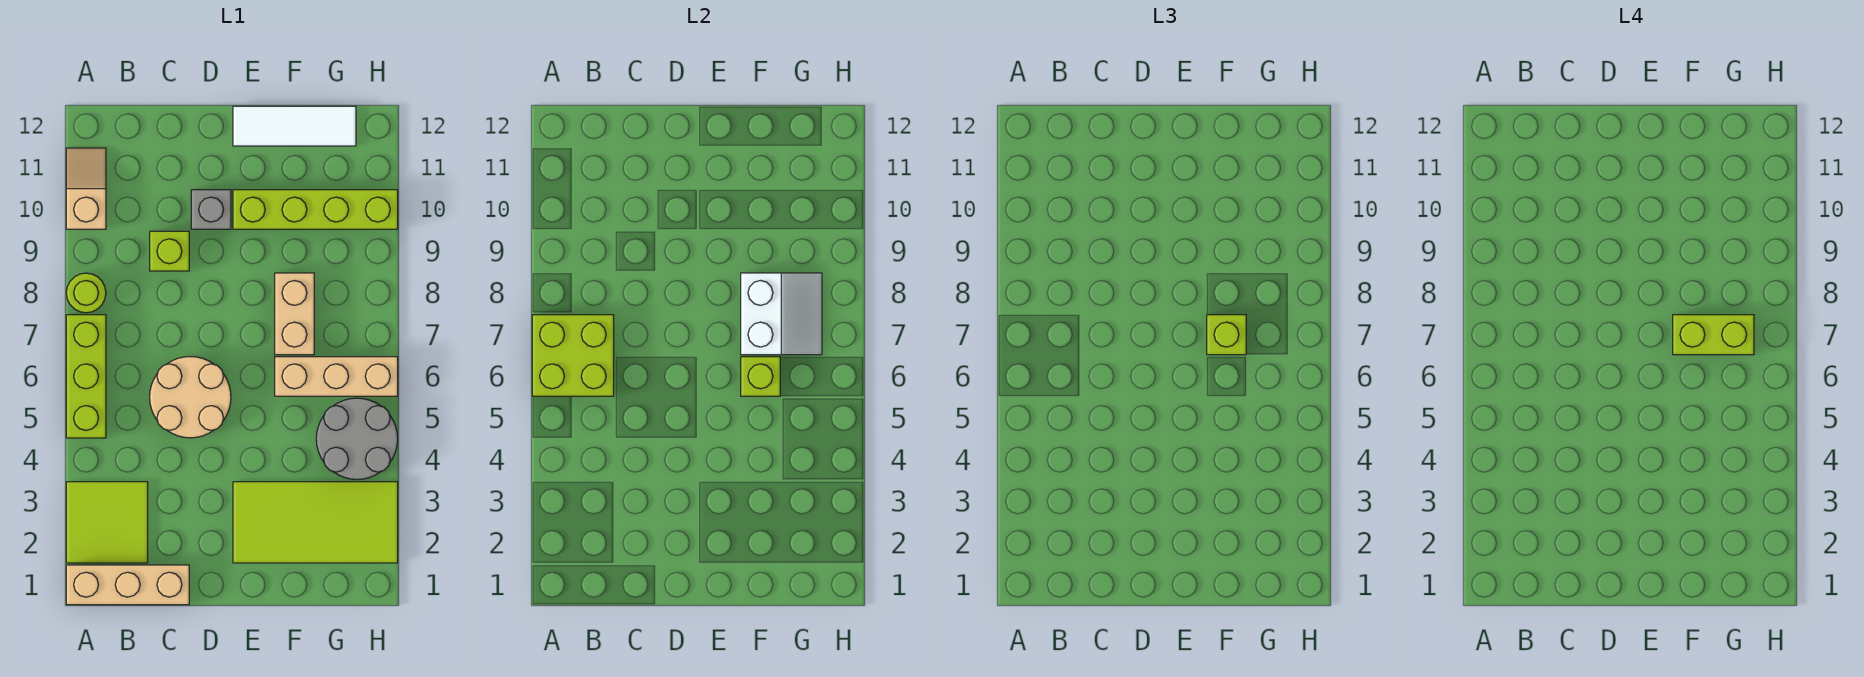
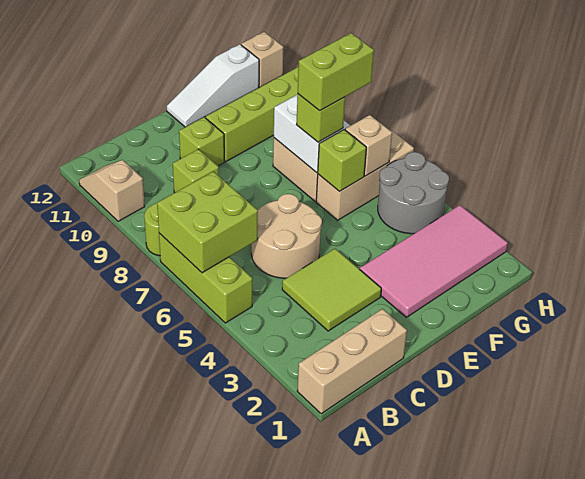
lime 2x2 tile [66,482,148,563] -> lime 2x2 tile moved to [282,249,381,331]
grey 1x1 brick [191,190,231,229] -> lime 1x1 brick [179,117,224,166]
lime 2x4 tile [233,482,398,563] -> pink 2x4 tile [360,205,508,317]
white 1x3 tile [233,106,356,146] -> white 1x3 slope [167,44,259,127]
none -> tan 1x1 brick [345,115,392,176]
none -> tan 1x1 brick [241,32,283,87]

